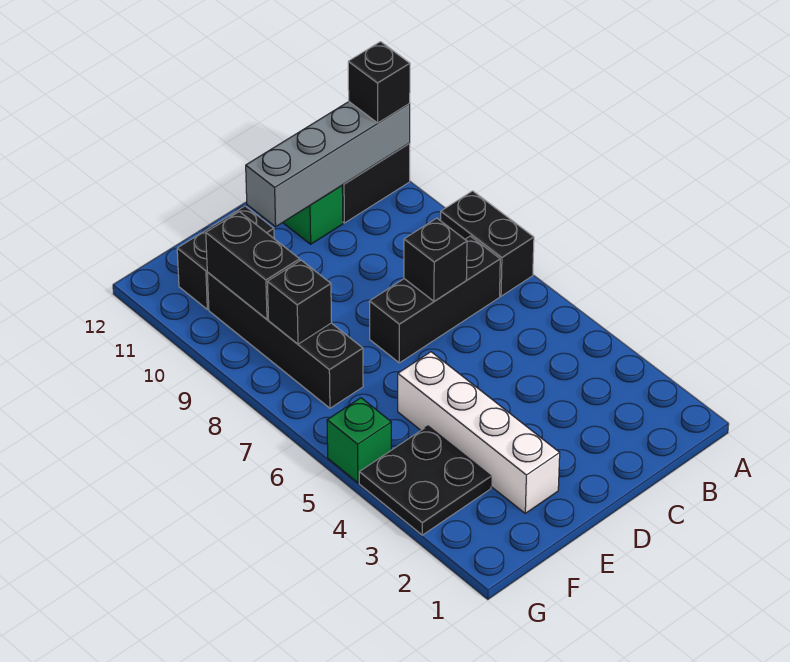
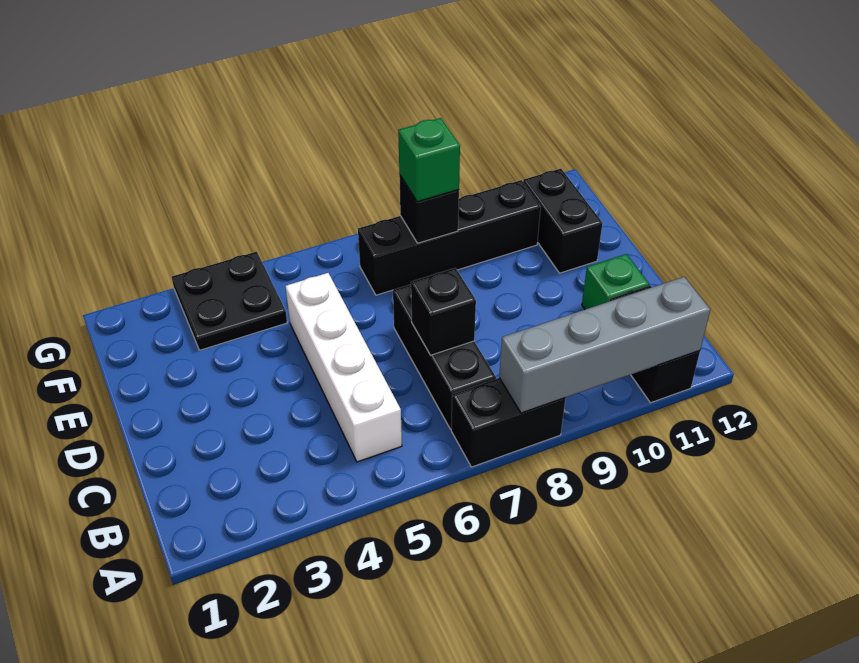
grey 1x4 brick [246,102,410,227] -> grey 1x4 brick turned to [499,277,710,413]
black 1x1 brick [348,42,410,123] -> none
white 1x4 brick [398,352,560,513] -> white 1x4 brick turned to [285,273,402,462]
black 1x2 brick [206,212,300,319] -> none
green 1x1 brick [327,398,391,483] -> green 1x1 brick moved to [398,118,460,202]

